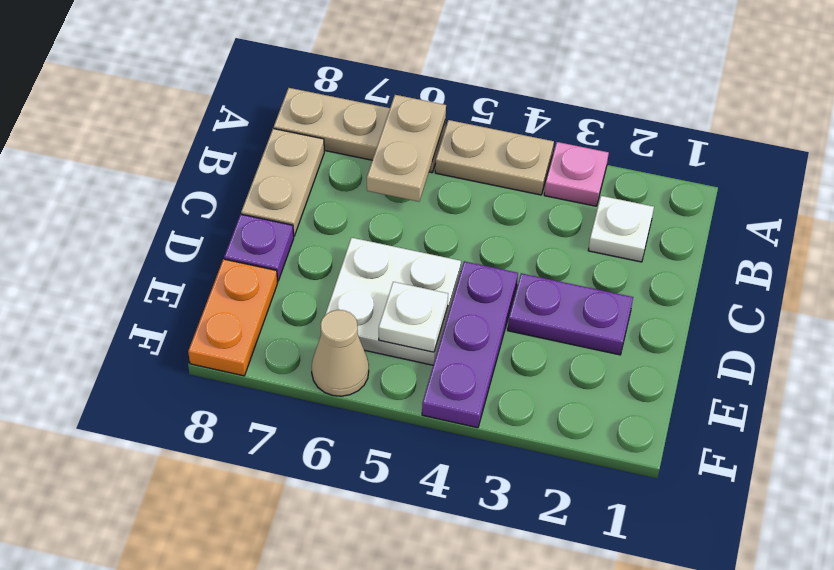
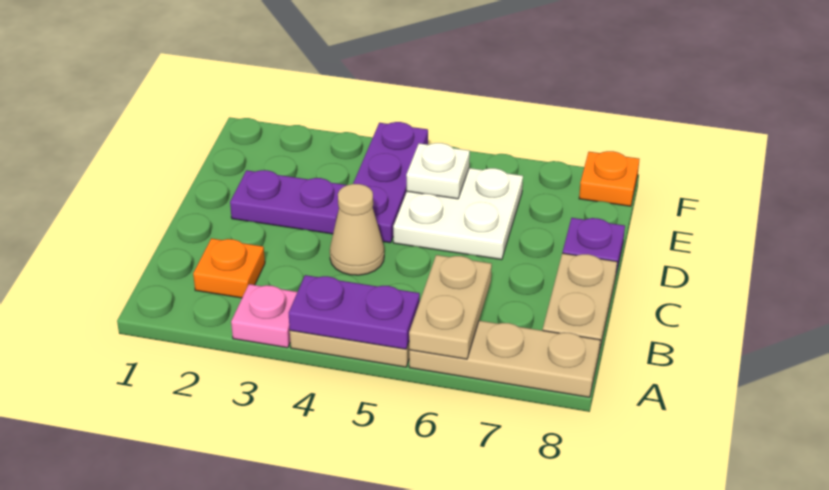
none -> purple 1x2 plate [289,275,420,349]
white 1x1 plate [588,196,654,262] -> orange 1x1 plate [193,238,265,298]
orange 1x2 plate [188,259,278,376] -> orange 1x1 plate [579,151,639,206]
tan 1x1 cone [312,310,369,396] -> tan 1x1 cone moved to [330,184,384,275]

